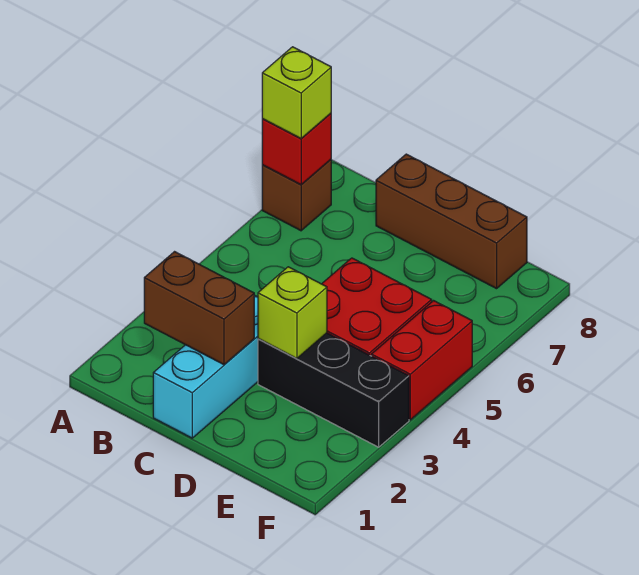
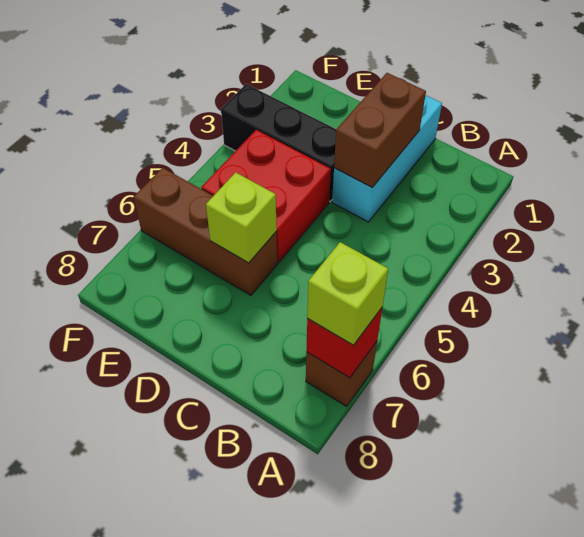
brown 1x2 brick [144,252,254,365] -> brown 1x2 brick turned to [334,73,426,187]
brown 1x3 brick [376,154,527,289] -> brown 1x3 brick moved to [134,168,277,295]
lime 1x1 brick [258,267,327,359] -> lime 1x1 brick moved to [206,172,277,263]
red 1x2 brick [372,301,472,420] -> none

